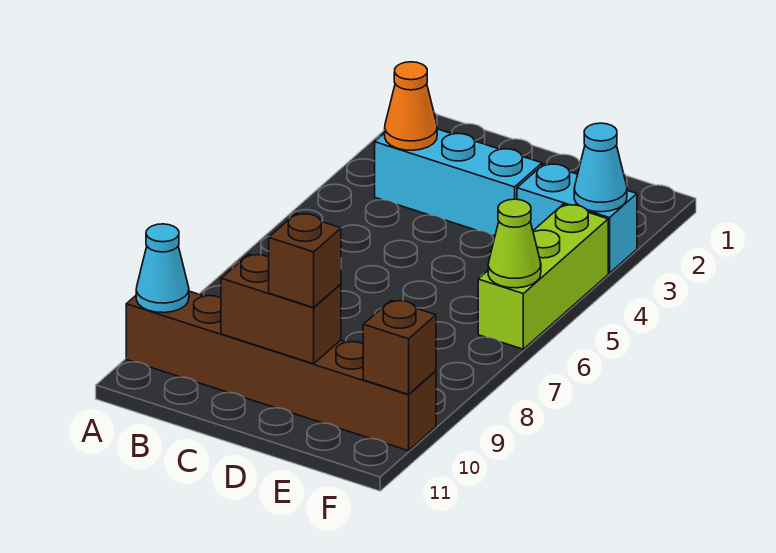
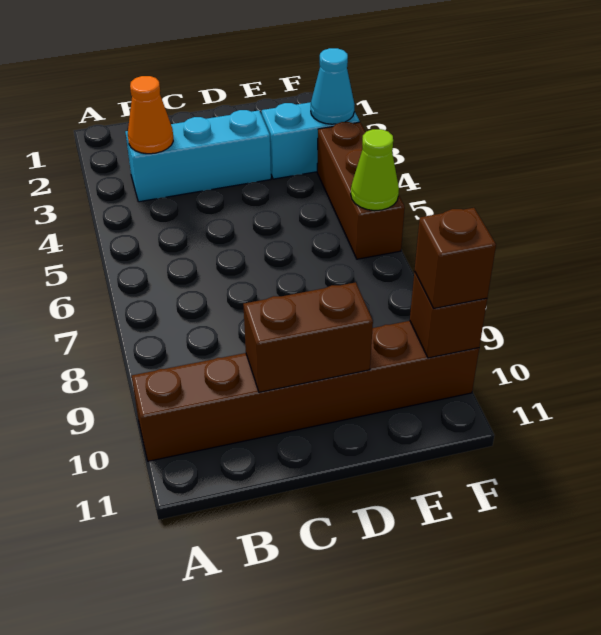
cyan 1x1 cone [136,224,189,313] -> none
brown 1x1 brick [269,213,341,307] -> brown 1x1 brick moved to [415,208,496,308]
lime 1x3 brick [478,204,608,349] -> brown 1x3 brick [317,122,405,259]

